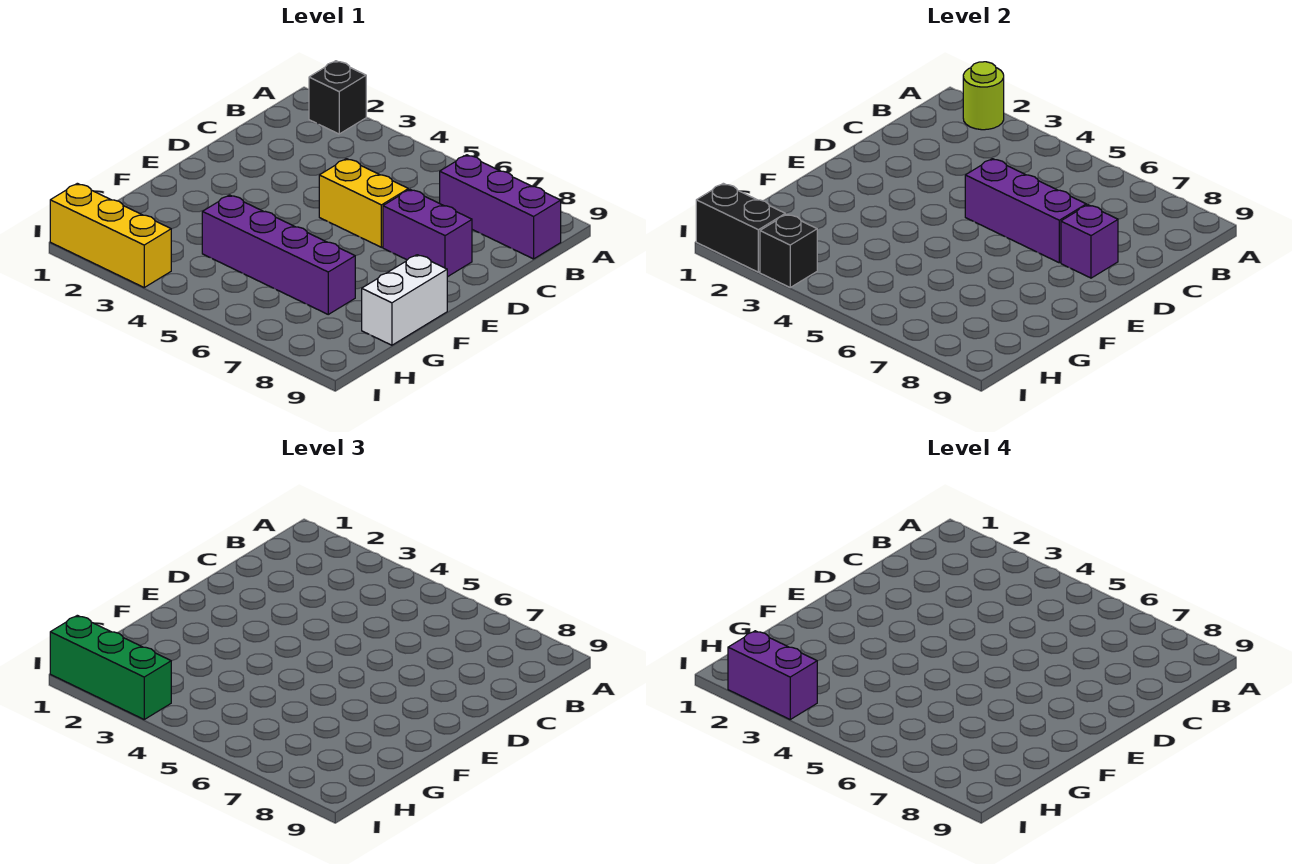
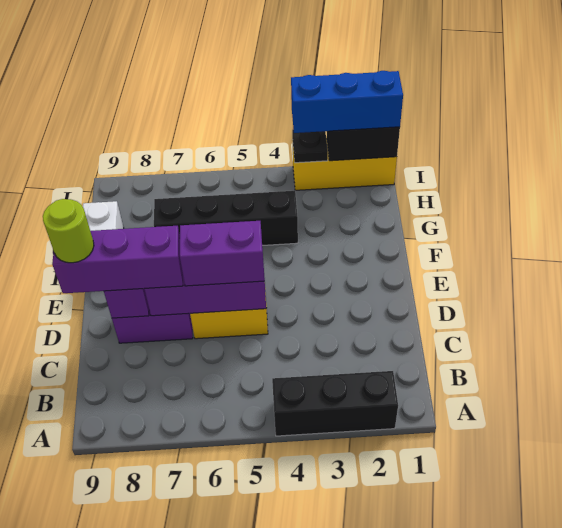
black 1x1 brick [309,61,366,134] -> black 1x3 brick [272,371,398,436]
lime 1x1 round brick [963,62,1004,130] -> lime 1x1 round brick moved to [43,199,94,263]
purple 1x3 brick [440,155,561,259] -> purple 1x3 brick moved to [52,226,183,293]
purple 1x4 brick [202,195,355,314] -> black 1x4 brick [154,191,298,246]
green 1x3 brick [50,615,171,719] -> blue 1x3 brick [291,71,403,133]
purple 1x2 brick [728,631,817,719] -> purple 1x2 brick moved to [180,221,264,286]
black 1x1 brick [760,214,817,287] -> black 1x1 plate [292,129,328,163]

